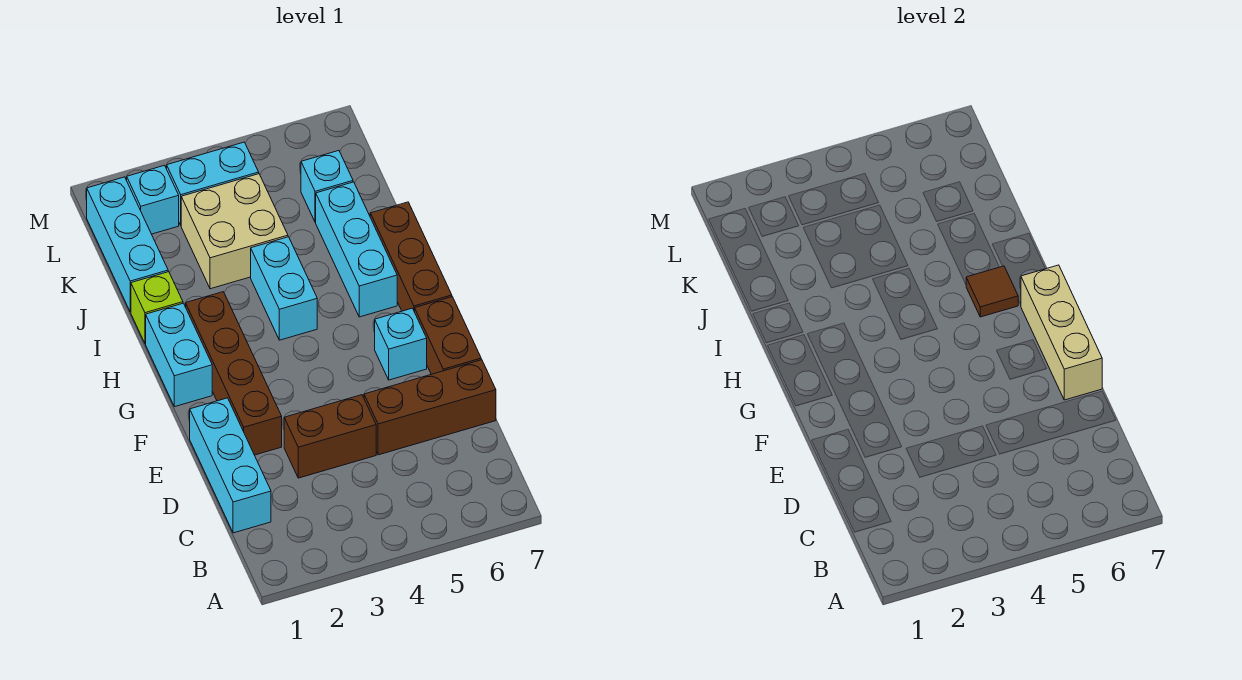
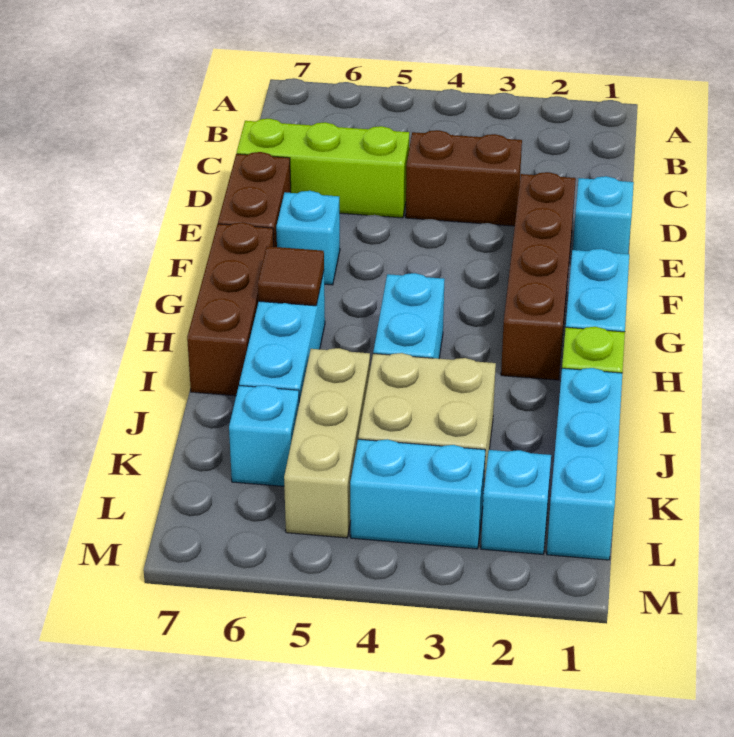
cyan 1x3 brick [190,398,271,533] -> cyan 1x1 brick [573,176,634,254]
brown 1x3 brick [364,360,496,455] -> lime 1x3 brick [237,119,409,218]
tan 1x3 brick [1021,265,1102,400] -> tan 1x3 brick moved to [284,348,370,538]

